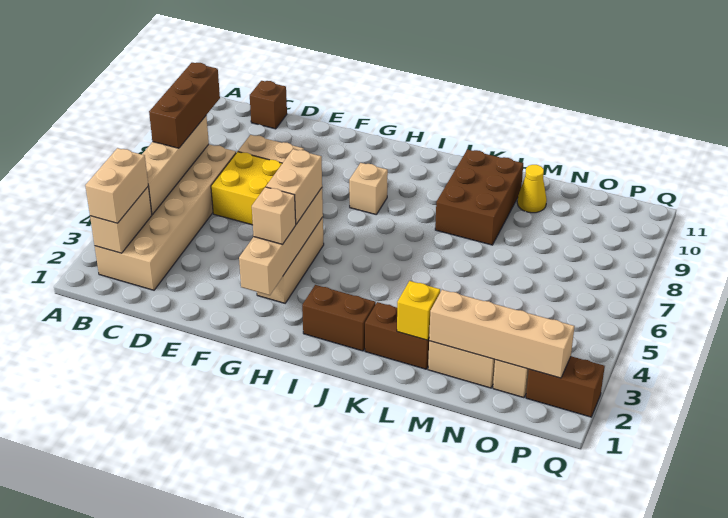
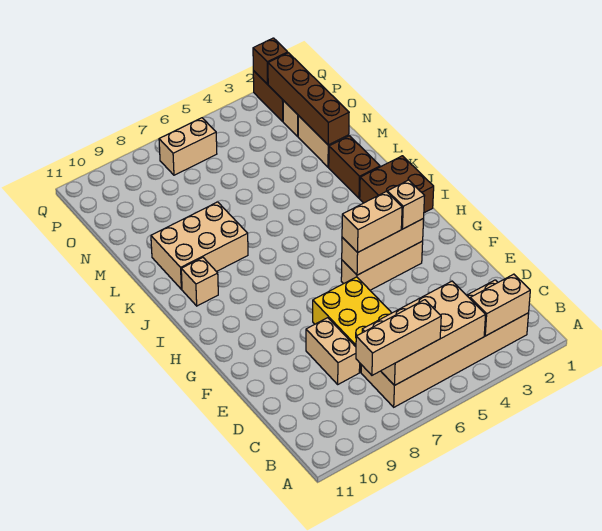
tan 1x2 brick [85,148,148,223] -> tan 1x2 brick moved to [159,118,217,175]
tan 1x4 brick [142,116,209,214] -> tan 2x4 brick [362,281,486,386]
brown 1x3 brick [149,63,220,148] -> tan 1x3 brick [356,300,441,375]
brown 1x1 brick [250,81,287,129] -> brown 1x1 brick moved to [253,38,288,84]
tan 1x4 brick [239,188,323,295] -> tan 1x3 brick [342,219,424,275]
tan 1x1 brick [349,163,388,214] -> tan 1x1 brick moved to [181,258,218,306]
brown 1x2 brick [302,285,376,351] -> brown 2x2 brick [360,156,434,213]
brown 2x3 brick [435,150,523,245] -> tan 2x3 brick [151,202,248,289]
yellow 1x1 brick [397,281,440,340] -> none
tan 1x4 brick [429,290,575,378] -> brown 1x4 brick [268,53,349,145]
yellow 1x1 cone [517,165,547,213] -> none

